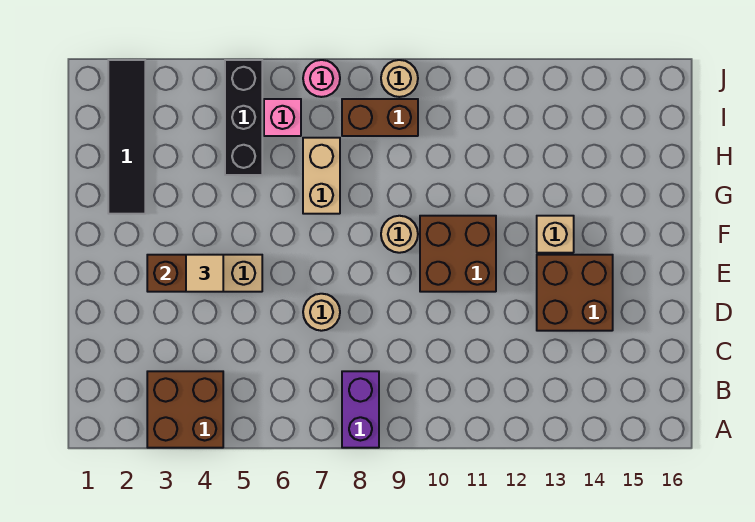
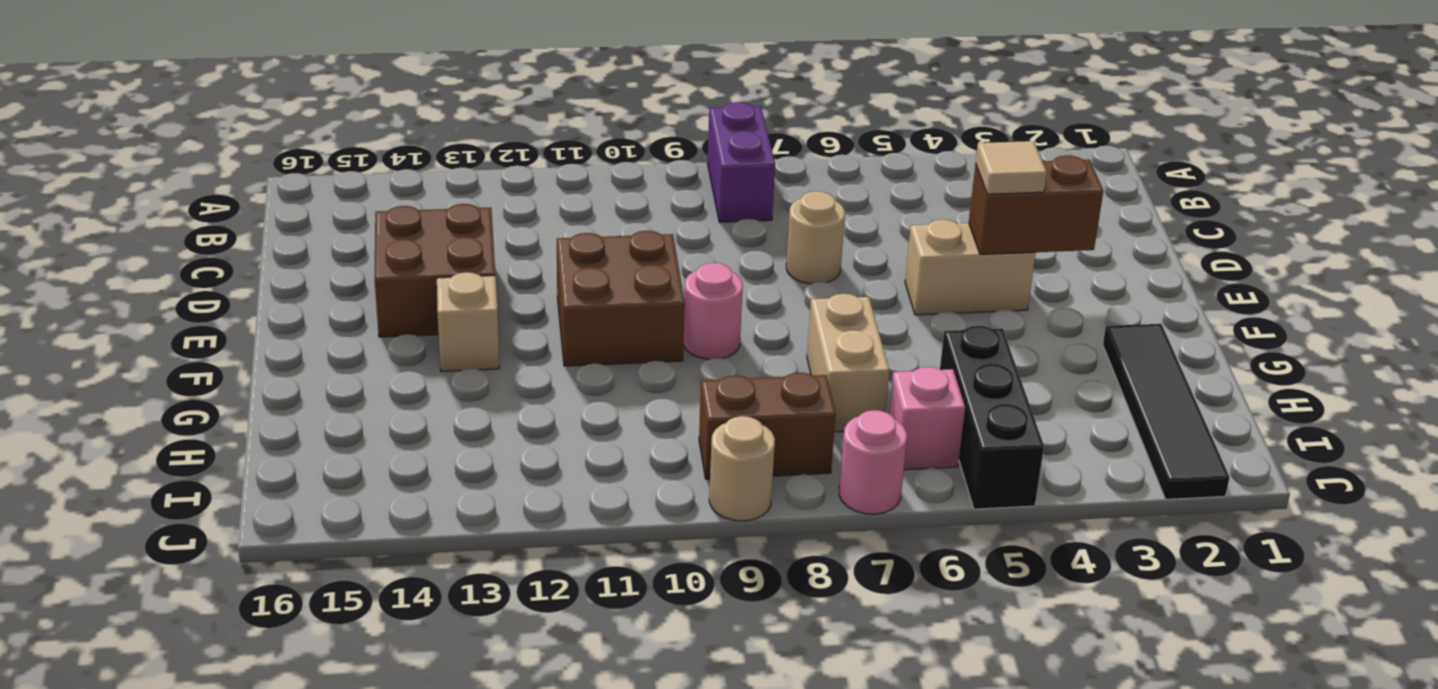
brown 2x2 brick [147,371,223,448] -> none
tan 1x1 round brick [381,216,418,253] -> pink 1x1 round brick [683,263,743,359]

